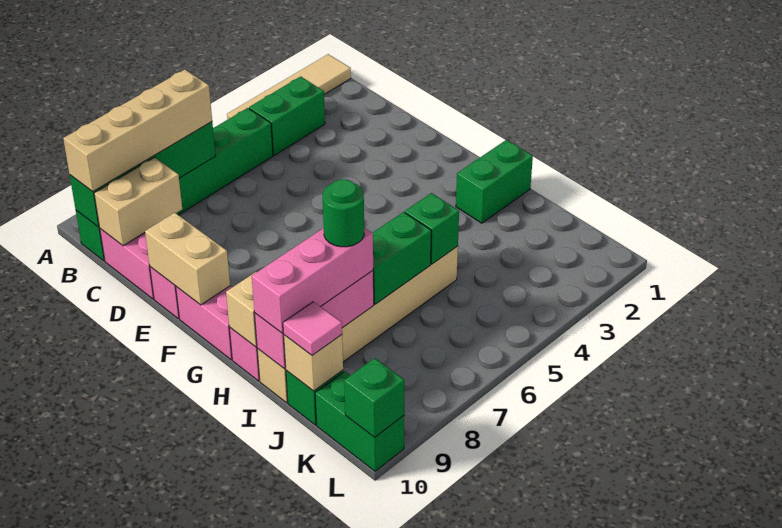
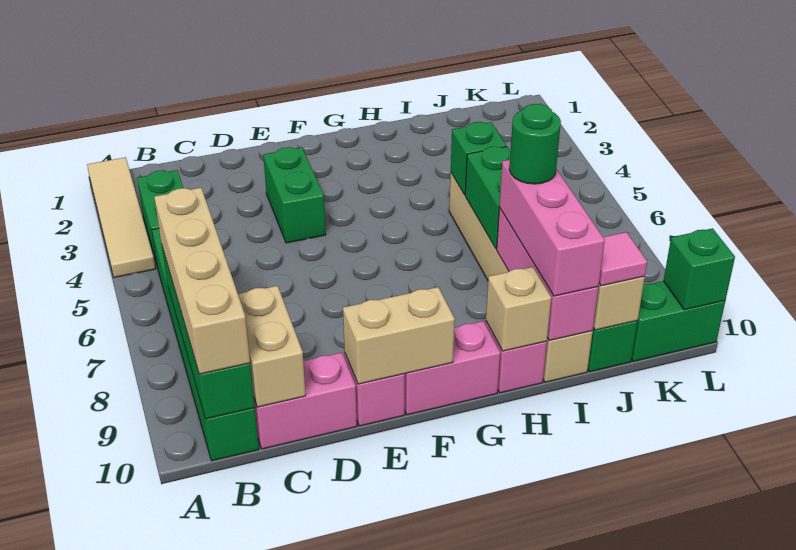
green 1x2 brick [456,140,533,223] -> green 1x2 brick moved to [263,147,326,243]

